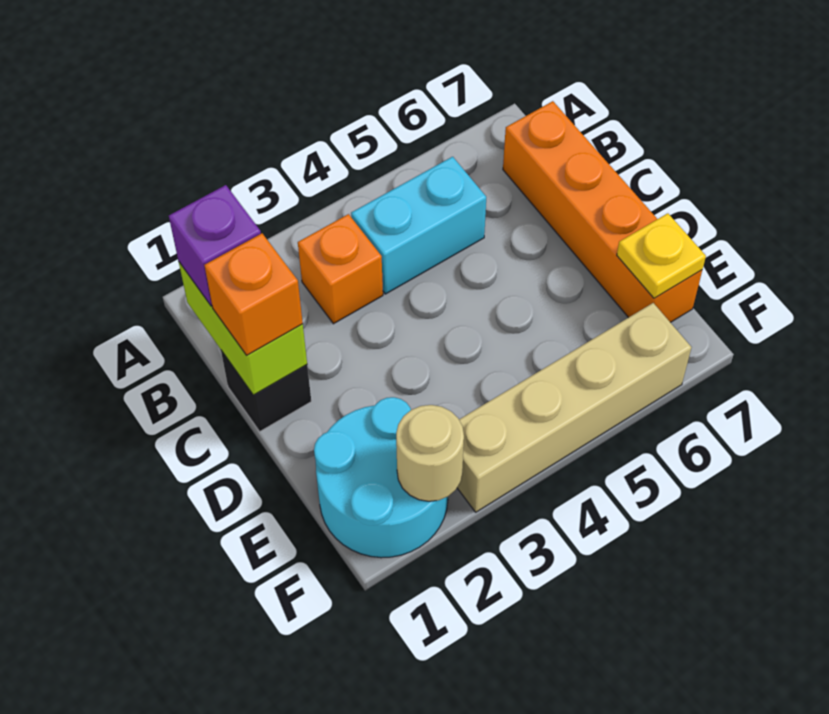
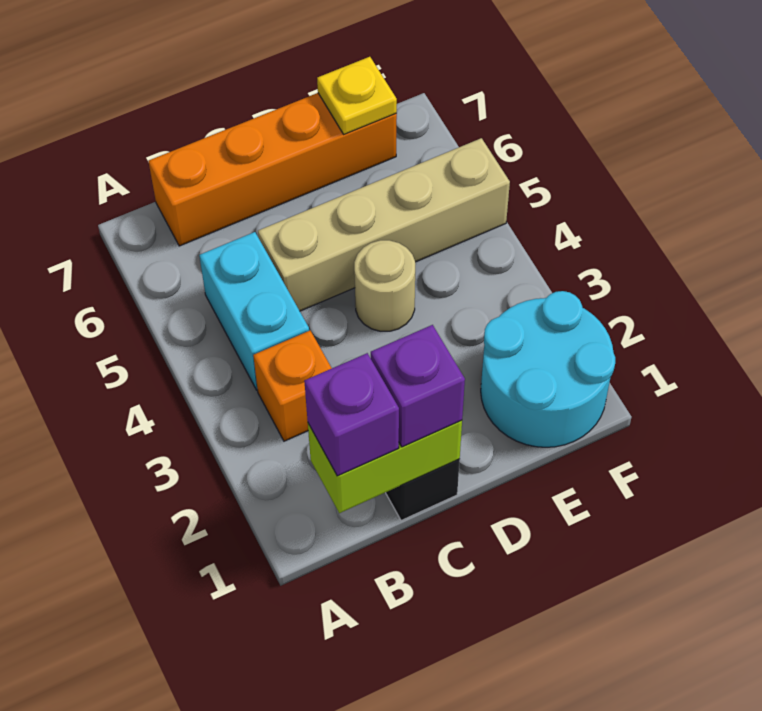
orange 1x1 brick [204,233,303,355] -> purple 1x1 brick [371,325,465,447]
tan 1x1 round brick [396,405,464,501] -> tan 1x1 round brick moved to [354,240,415,331]
tan 1x4 brick [457,303,691,512] -> tan 1x4 brick turned to [258,138,510,311]

